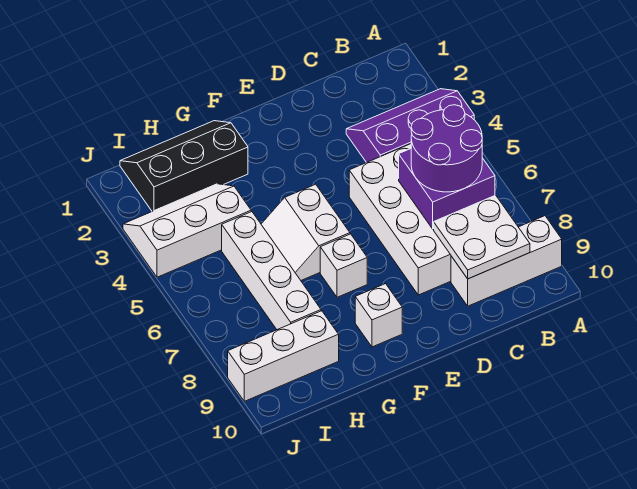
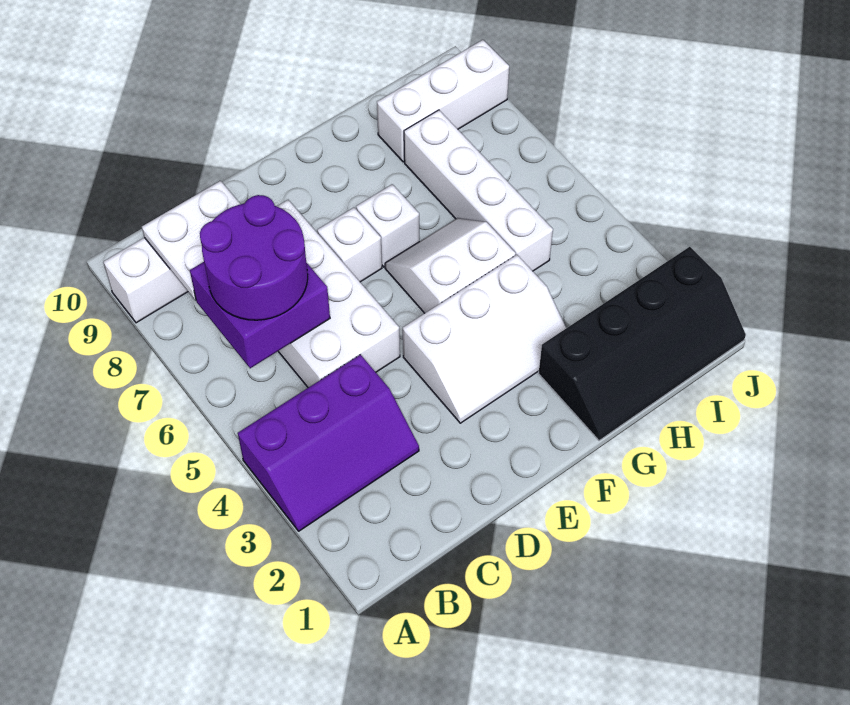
white 2x2 slope [261,184,350,280] -> white 2x2 slope turned to [385,218,516,313]
white 1x1 brick [355,284,402,347] -> white 1x1 brick moved to [317,208,382,282]
black 2x3 slope [120,121,248,211] -> black 2x4 slope [539,247,746,441]
white 2x3 slope [123,184,251,277] -> white 2x3 slope moved to [403,255,566,423]

